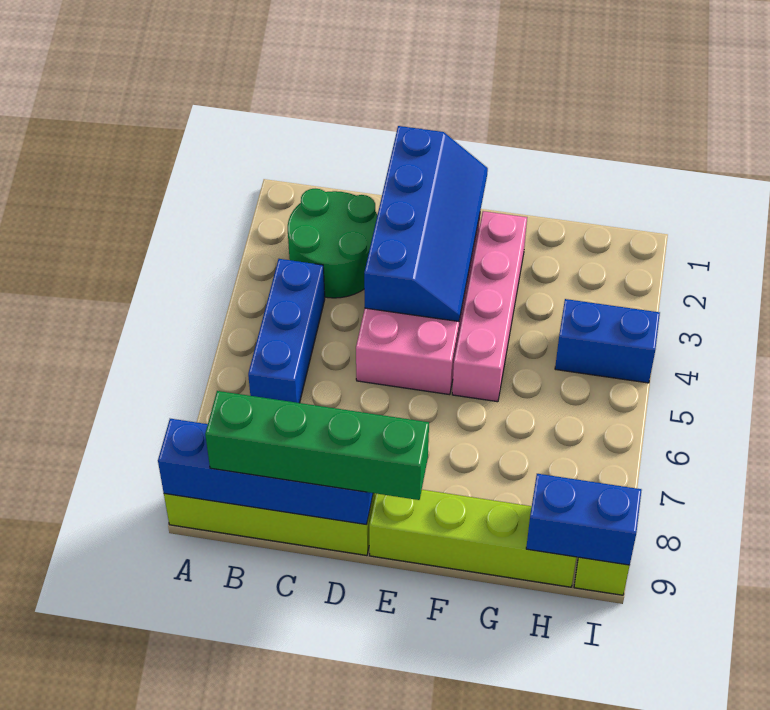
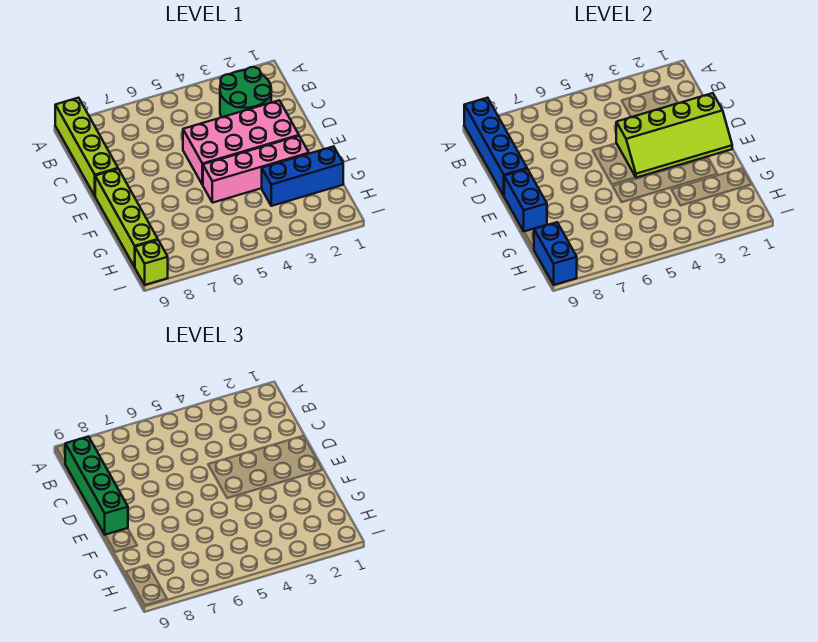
blue 1x3 brick [248,259,325,403] -> blue 1x3 brick moved to [262,146,343,206]
blue 2x4 slope [364,126,488,321] -> lime 2x4 slope [616,93,732,178]
blue 1x2 brick [555,299,660,383] -> blue 1x2 brick moved to [504,169,547,231]

